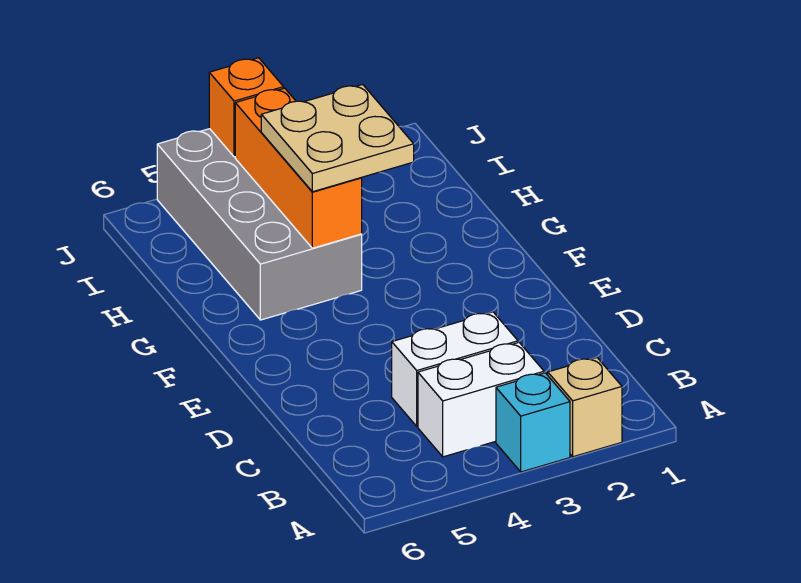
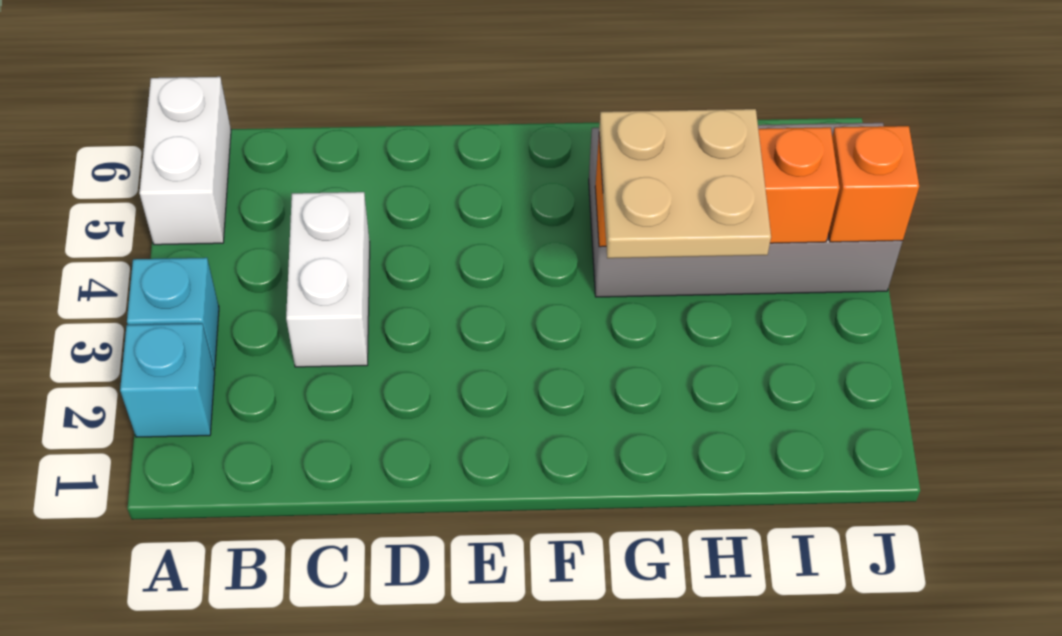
tan 1x1 brick [548,358,622,457] -> cyan 1x1 brick [120,324,215,437]
white 1x2 brick [418,343,544,457] -> white 1x2 brick moved to [139,77,231,245]

